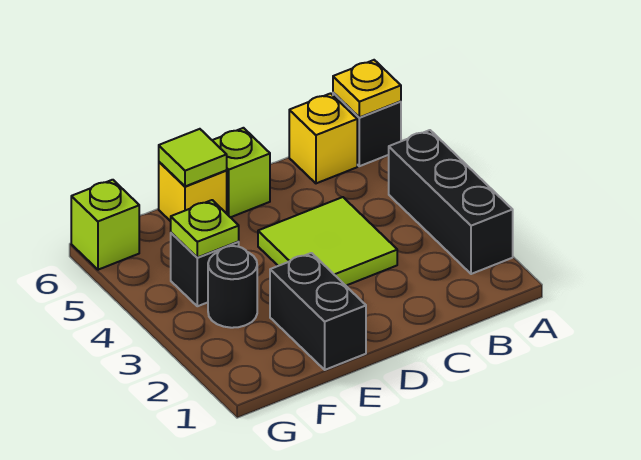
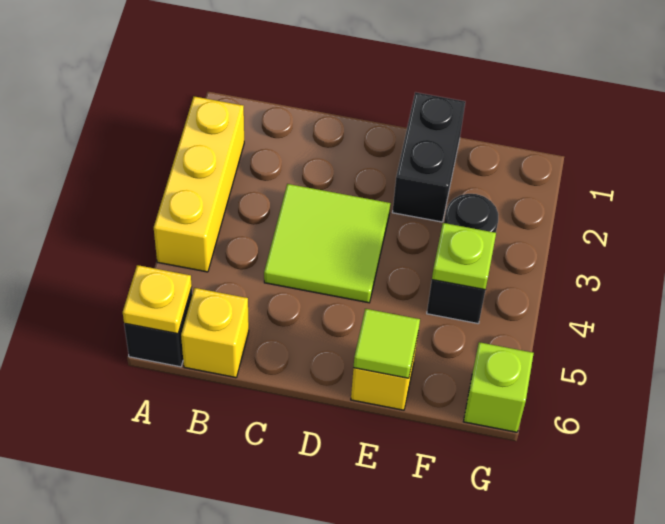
black 1x3 brick [389,130,513,274] -> yellow 1x3 brick [154,97,244,272]
lime 1x1 brick [212,128,270,217] -> none

